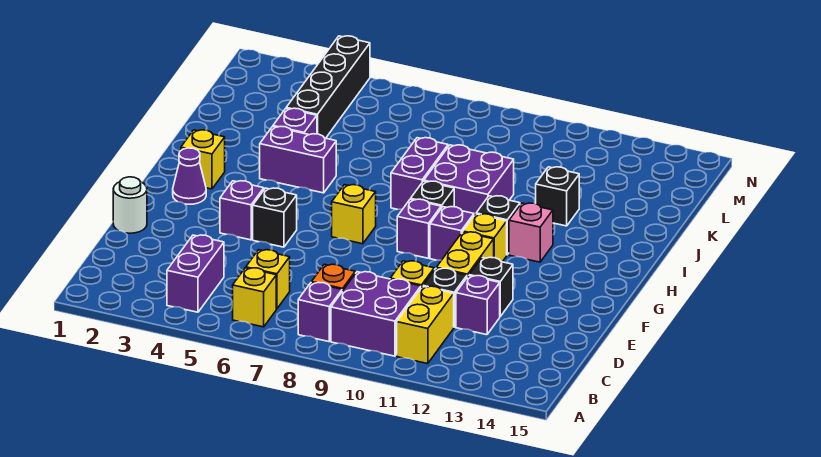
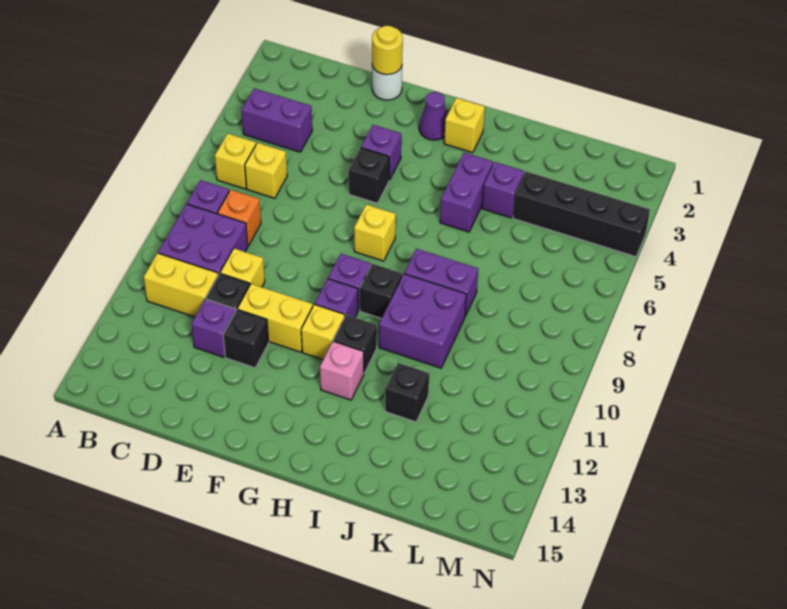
none -> yellow 1x1 round brick [372,26,403,75]

